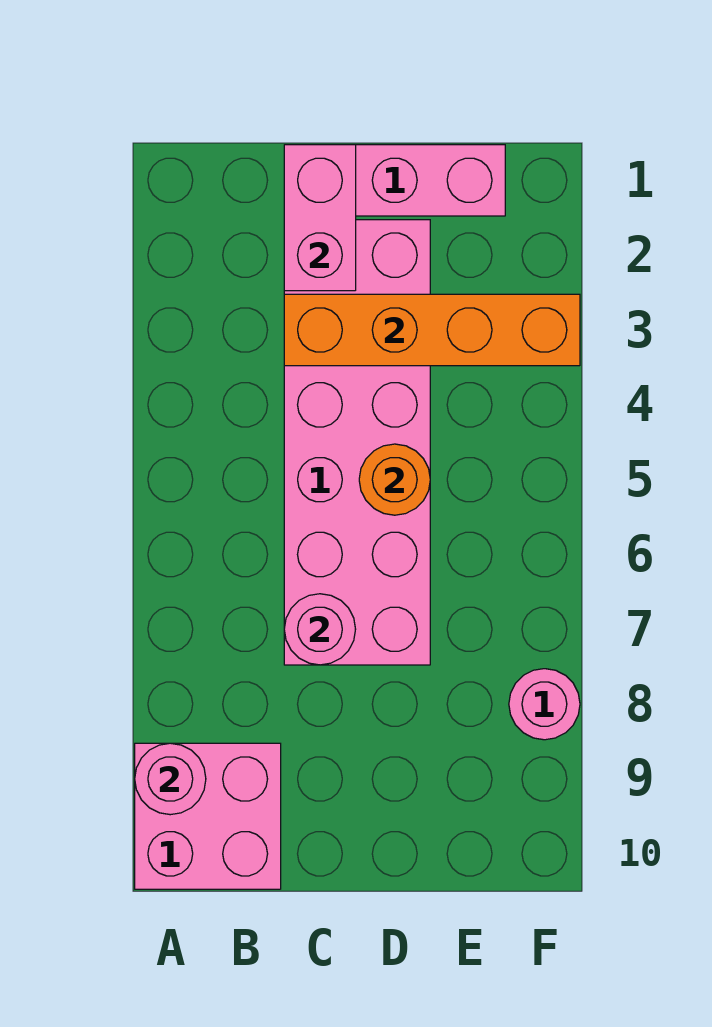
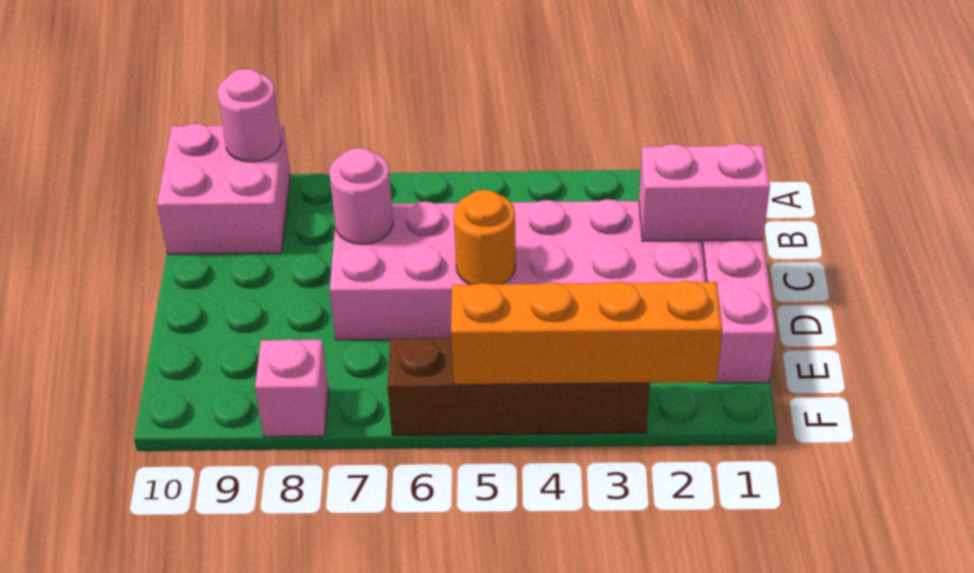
orange 1x4 brick [284,294,580,366] -> orange 1x4 brick turned to [451,281,722,385]
none -> brown 1x4 brick [387,338,650,435]
pink 1x1 round brick [509,669,580,740] -> pink 1x1 brick [255,339,329,437]

